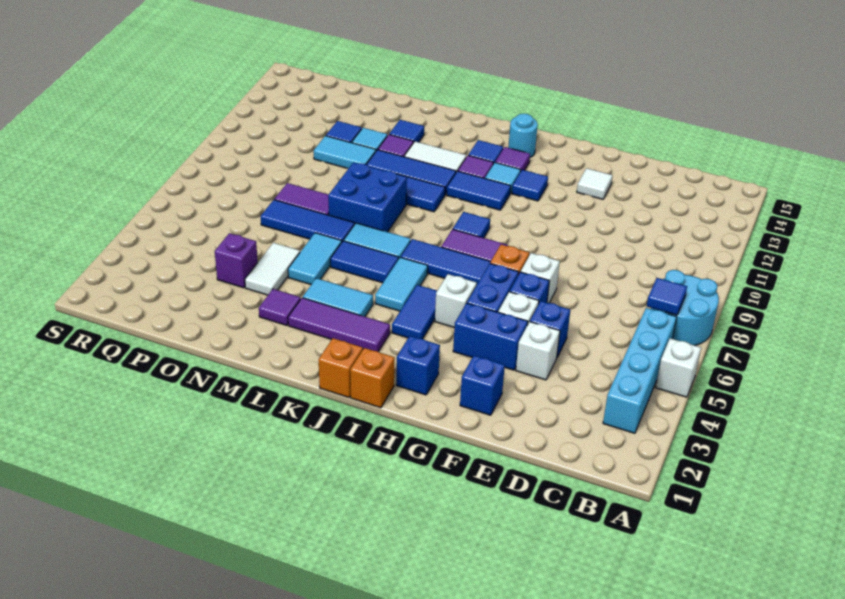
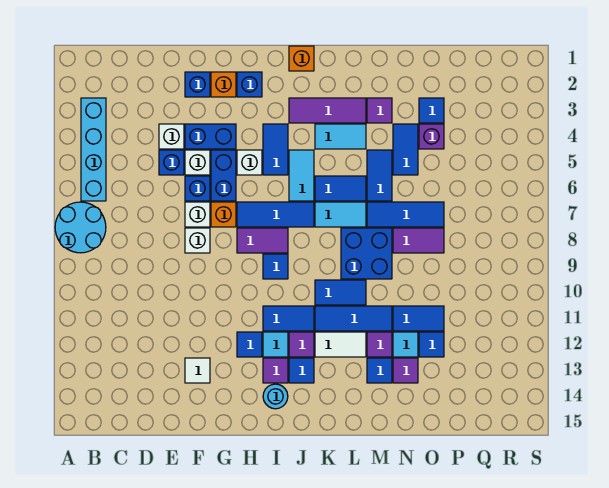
white 1x1 brick [656,338,701,397] -> white 1x1 brick moved to [185,228,210,253]
blue 1x1 tile [647,278,687,315] -> blue 1x1 tile moved to [419,98,444,123]
orange 1x1 brick [350,348,395,408] -> orange 1x1 brick moved to [211,72,236,97]
cyan 1x2 tile [288,233,342,284] -> blue 1x2 tile [367,150,392,201]
white 1x2 tile [245,243,300,295] -> blue 1x2 tile [393,124,418,175]
cyan 1x2 tile [314,136,376,169] -> blue 1x2 tile [393,306,444,331]
none -> purple 1x1 tile [393,358,418,383]

